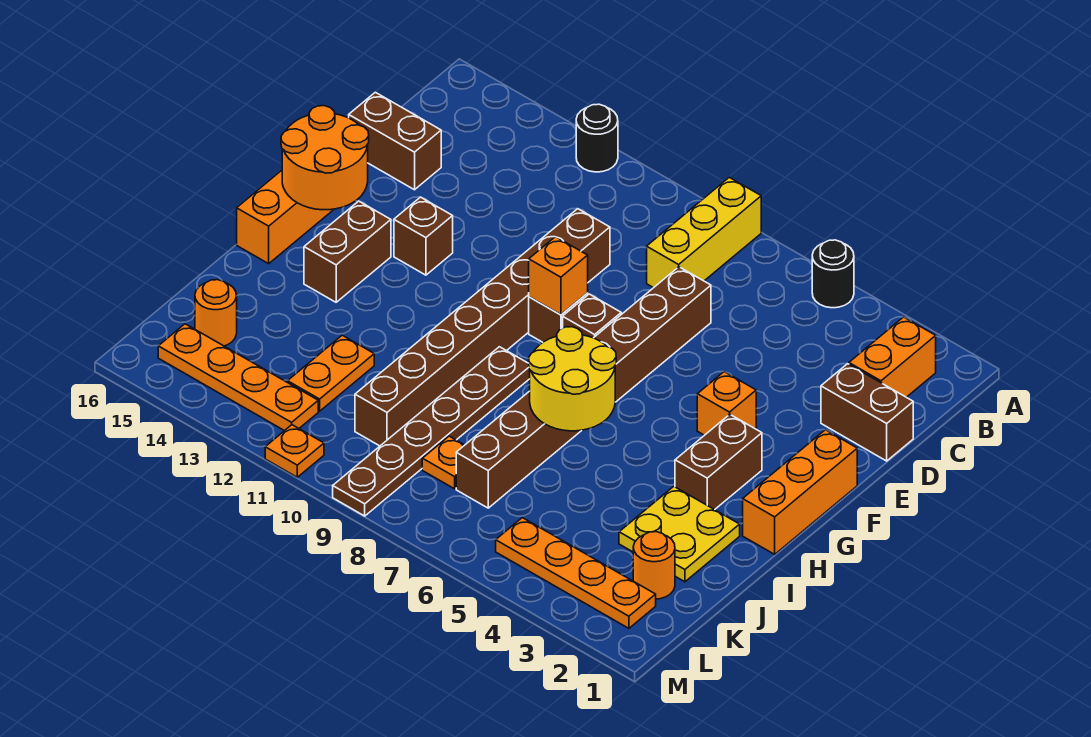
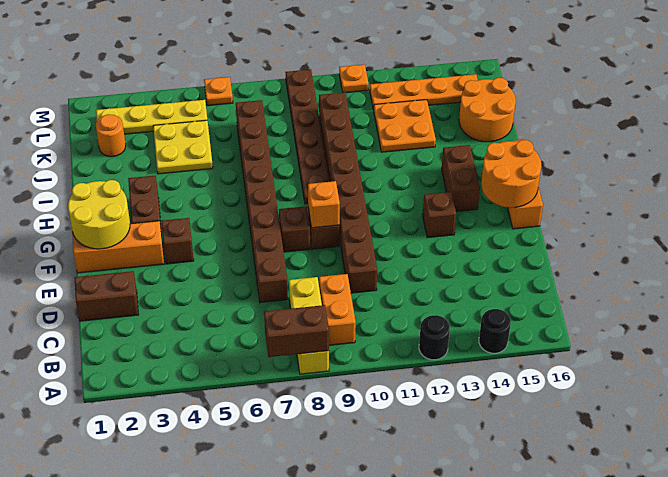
black 1x1 round brick [812,240,854,308] -> black 1x1 round brick moved to [479,309,511,353]
orange 1x2 brick [849,317,936,397] -> orange 1x2 brick moved to [319,274,356,345]
brown 1x2 brick [349,92,441,190] -> brown 1x2 brick moved to [264,305,329,357]
orange 1x3 brick [743,430,857,554] -> orange 1x3 brick turned to [72,221,164,273]
orange 1x1 brick [697,372,756,435] -> brown 1x1 brick [161,218,194,264]
yellow 2x2 round brick [529,327,616,431] -> yellow 2x2 round brick moved to [68,180,130,249]
yellow 2x2 plate [619,487,740,582] -> yellow 2x2 plate moved to [153,120,213,174]
orange 1x2 plate [288,335,374,411] -> orange 2x2 plate [373,100,436,152]
orange 1x1 plate [422,436,464,489] -> orange 1x1 plate moved to [204,77,233,106]
orange 1x1 round brick [195,280,237,346] -> orange 2x2 round brick [459,78,516,142]
orange 1x4 plate [496,518,656,628] -> yellow 1x4 plate [96,100,207,134]

